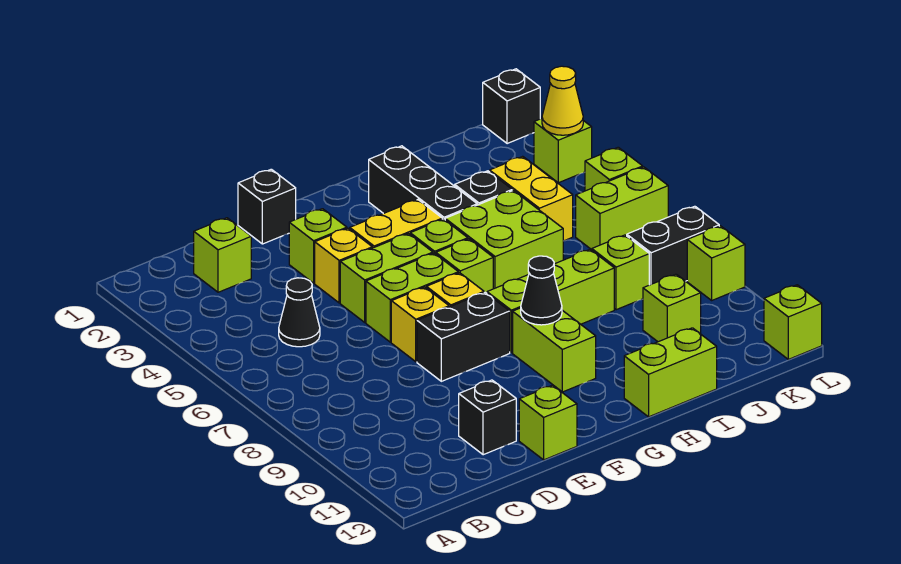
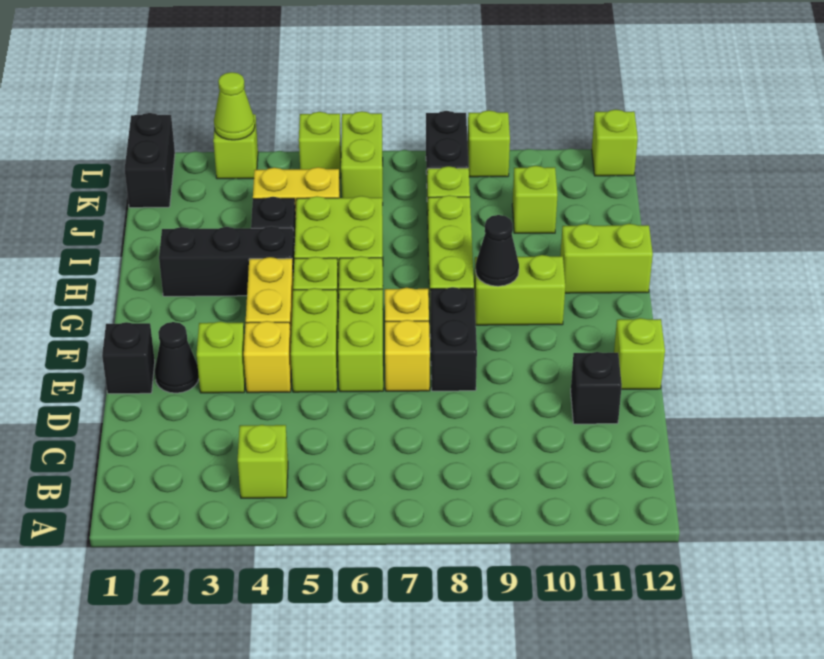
lime 1x1 brick [194,218,251,292] -> lime 1x1 brick moved to [238,425,288,498]
black 1x1 cone [279,278,320,347] -> black 1x1 cone moved to [155,322,199,393]
lime 1x2 brick [624,328,717,417] -> lime 1x2 brick turned to [560,224,653,293]
black 1x1 brick [483,69,540,144] -> black 1x2 brick [125,113,175,208]
yellow 1x1 cone [542,66,583,135] -> lime 1x1 cone [214,72,255,140]

